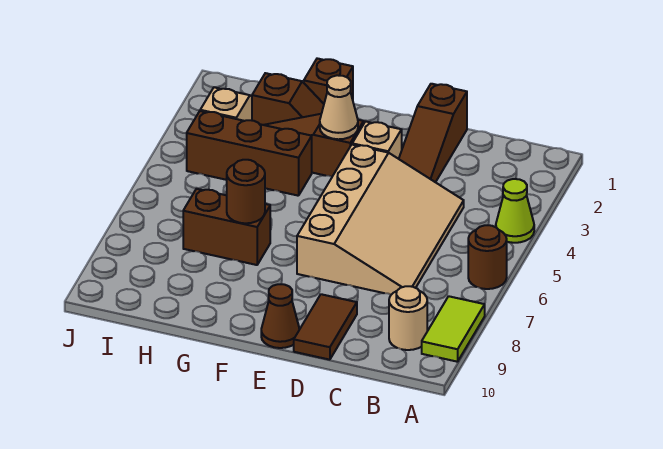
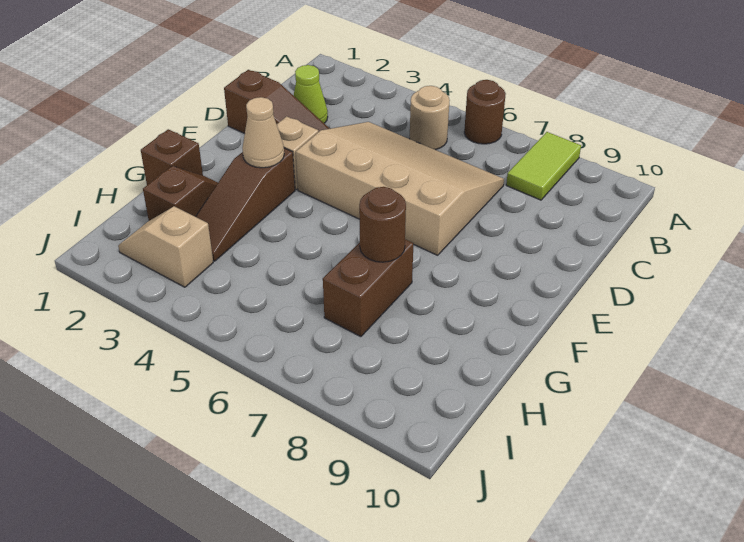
lime 1x1 cone [496,179,534,243] -> lime 1x1 cone moved to [293,65,328,123]
lime 1x2 tile [422,296,485,362] -> lime 1x2 tile turned to [506,132,581,200]
tan 1x1 round brick [389,286,427,350] -> tan 1x1 round brick moved to [410,86,450,150]
brown 1x2 tile [294,294,357,360] -> none
brown 1x1 cone [261,284,299,348] -> none
brown 1x3 brick [187,111,312,196] -> none

